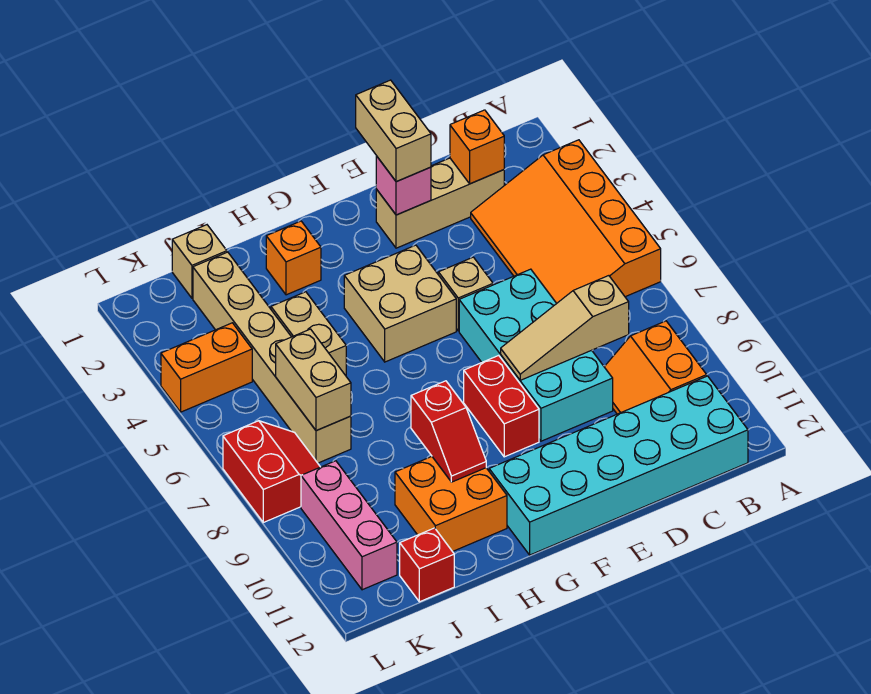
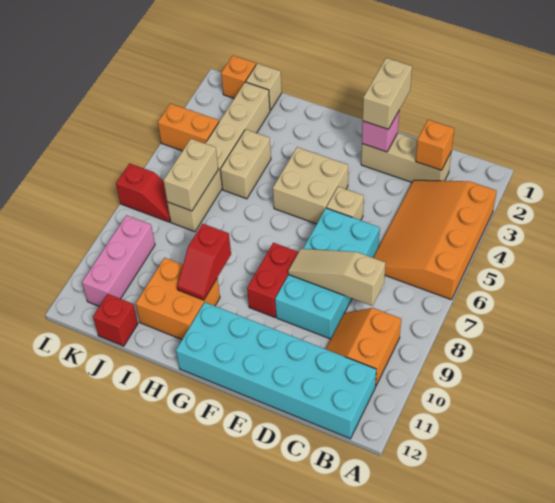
orange 1x1 brick [266,221,321,295] -> orange 1x1 brick moved to [221,56,256,98]
red 2x2 slope [223,421,320,522] -> red 1x2 slope [116,163,170,222]

